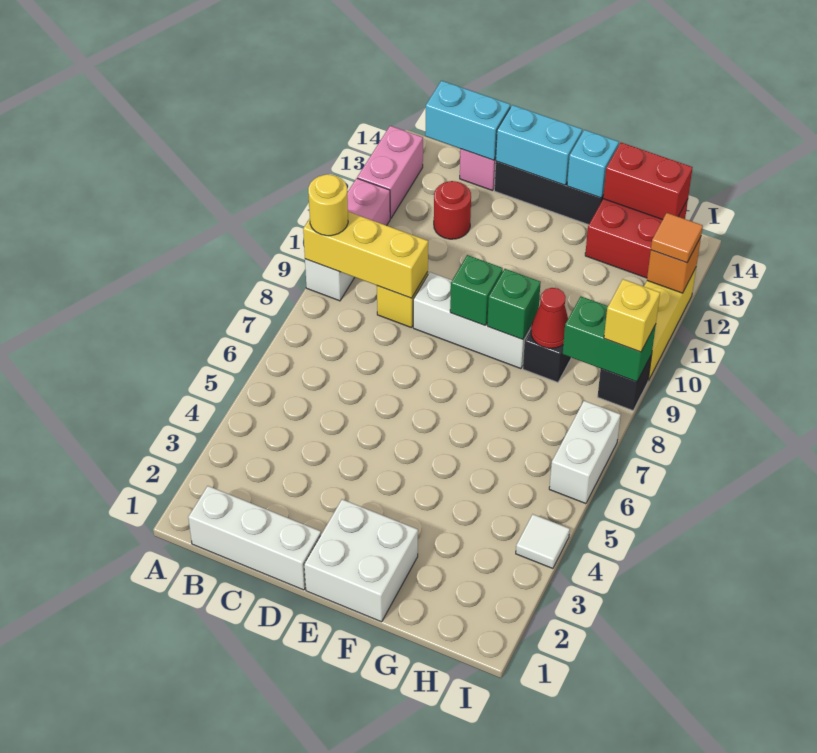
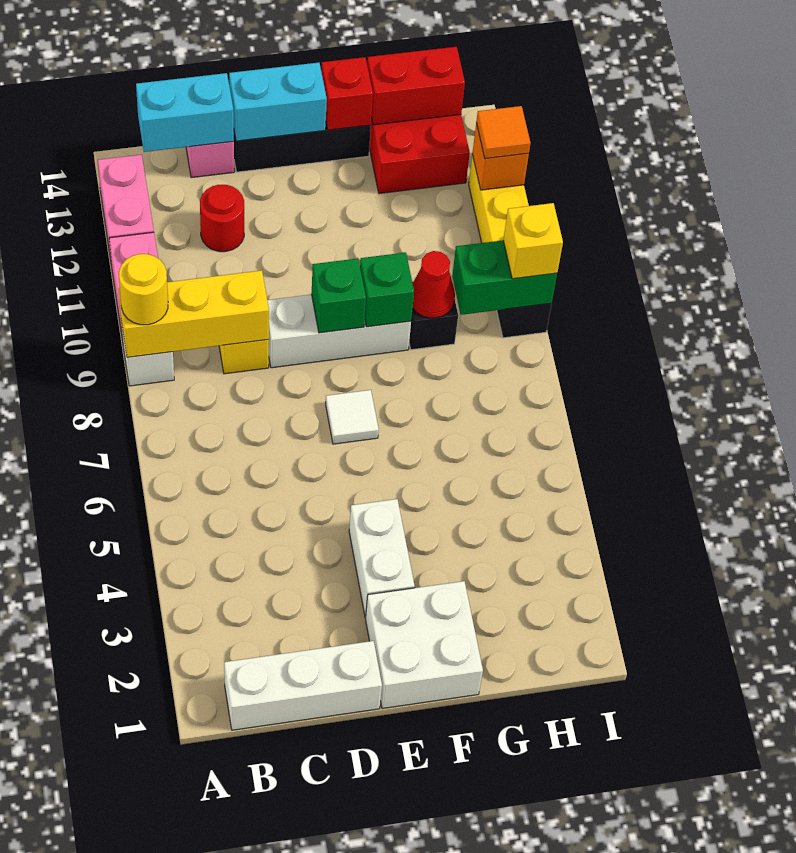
cyan 1x1 brick [567,130,619,198] -> red 1x1 brick [321,57,373,130]
white 1x1 tile [516,514,570,568] -> white 1x1 tile moved to [326,390,379,444]
white 1x2 brick [549,401,621,504] -> white 1x2 brick moved to [349,499,415,617]

